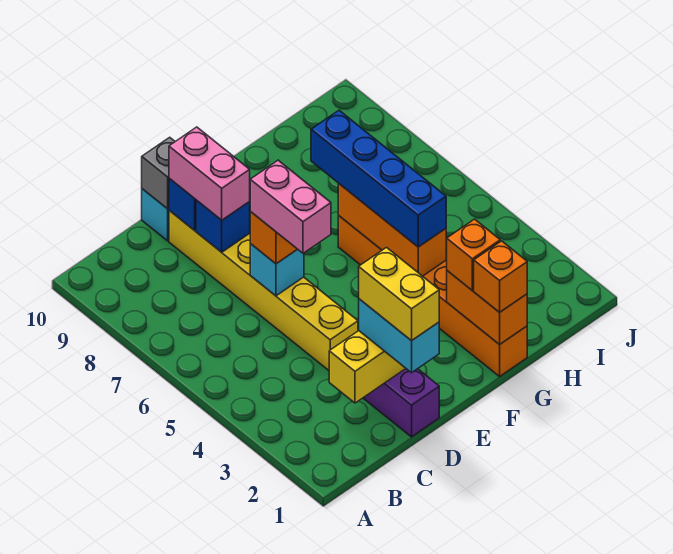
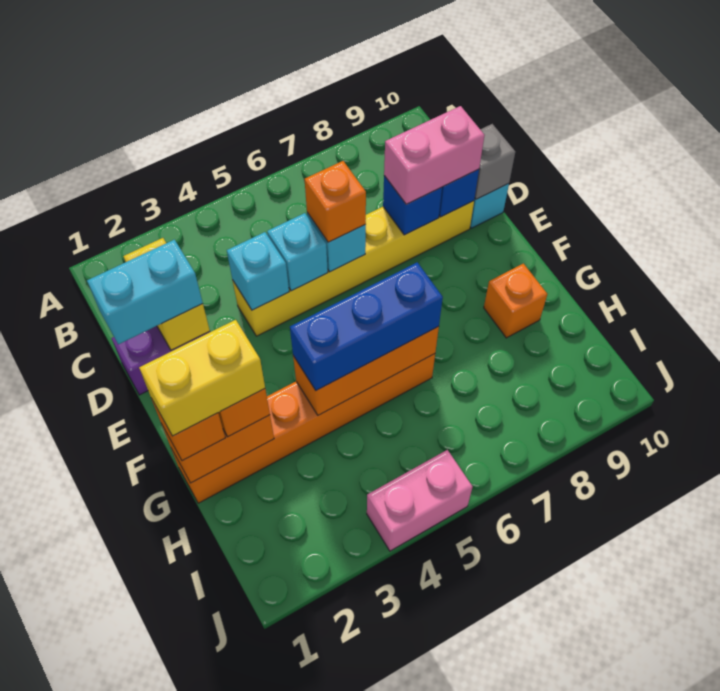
yellow 1x2 brick [359,248,439,341] -> yellow 1x2 brick moved to [139,320,265,436]
none -> cyan 1x1 brick [227,232,289,310]
none -> cyan 1x1 brick [267,213,328,291]
pink 1x2 brick [250,160,331,253] -> pink 1x2 brick moved to [367,450,473,551]
blue 1x4 brick [311,110,446,247] -> blue 1x3 brick [290,262,443,390]
none -> orange 1x1 brick [484,264,547,338]

